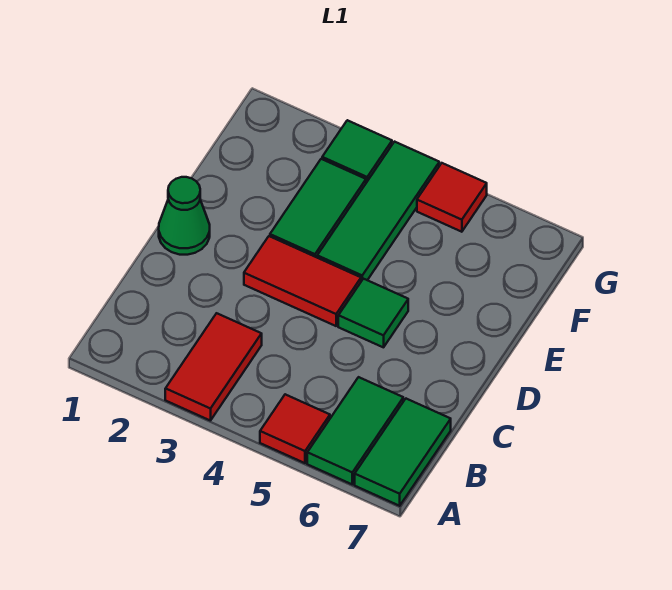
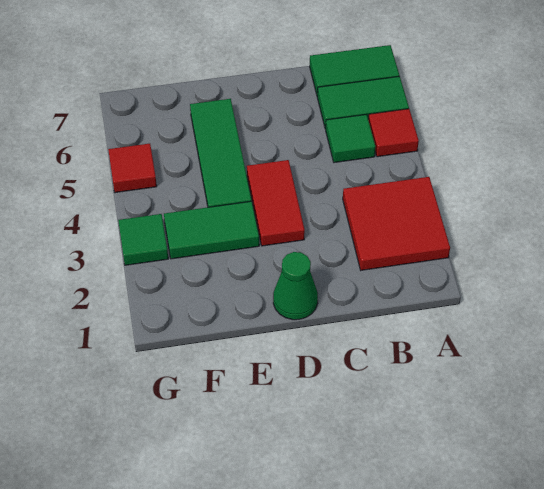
red 1x2 tile [165,313,262,421] -> red 2x2 tile [343,177,450,270]
green 1x1 tile [338,279,408,347] -> green 1x1 tile moved to [326,114,375,163]
green 1x3 tile [317,142,439,281] -> green 1x3 tile turned to [190,99,252,207]

